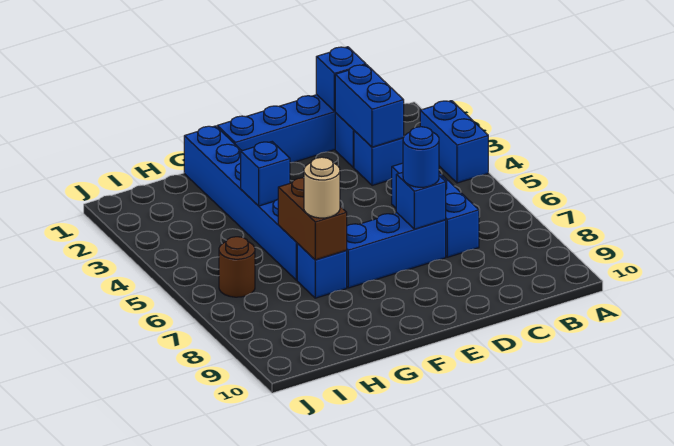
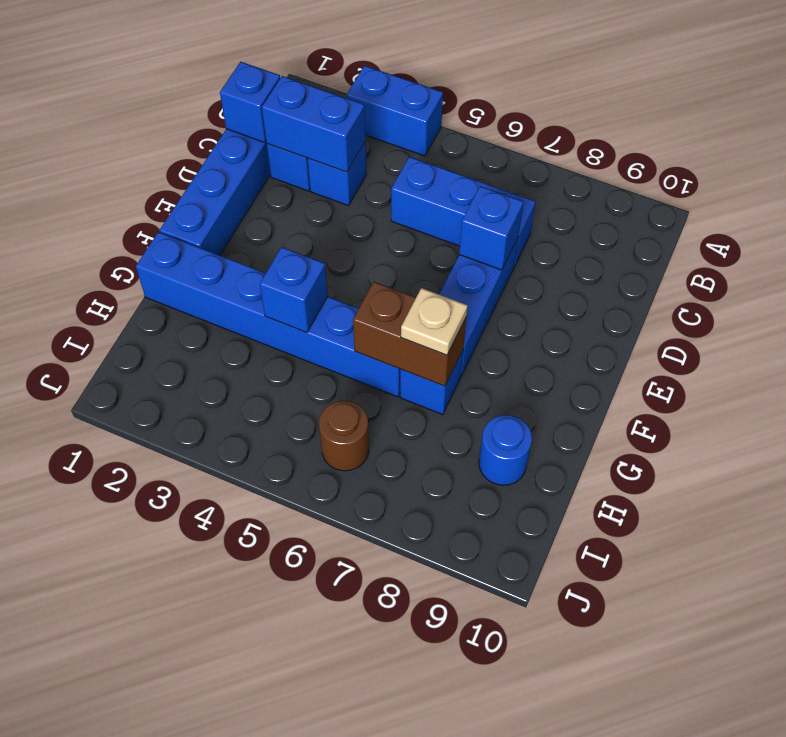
blue 1x1 round brick [403,127,439,187] -> blue 1x1 round brick moved to [479,415,532,485]
tan 1x1 round brick [304,157,340,218] -> tan 1x1 plate [401,288,468,355]

